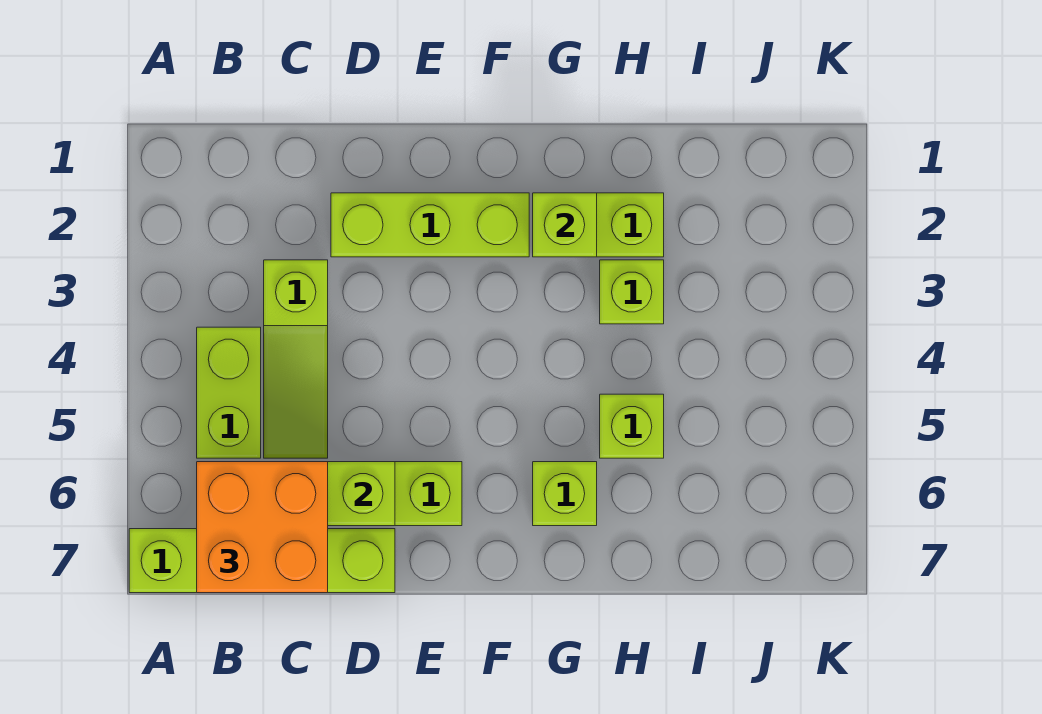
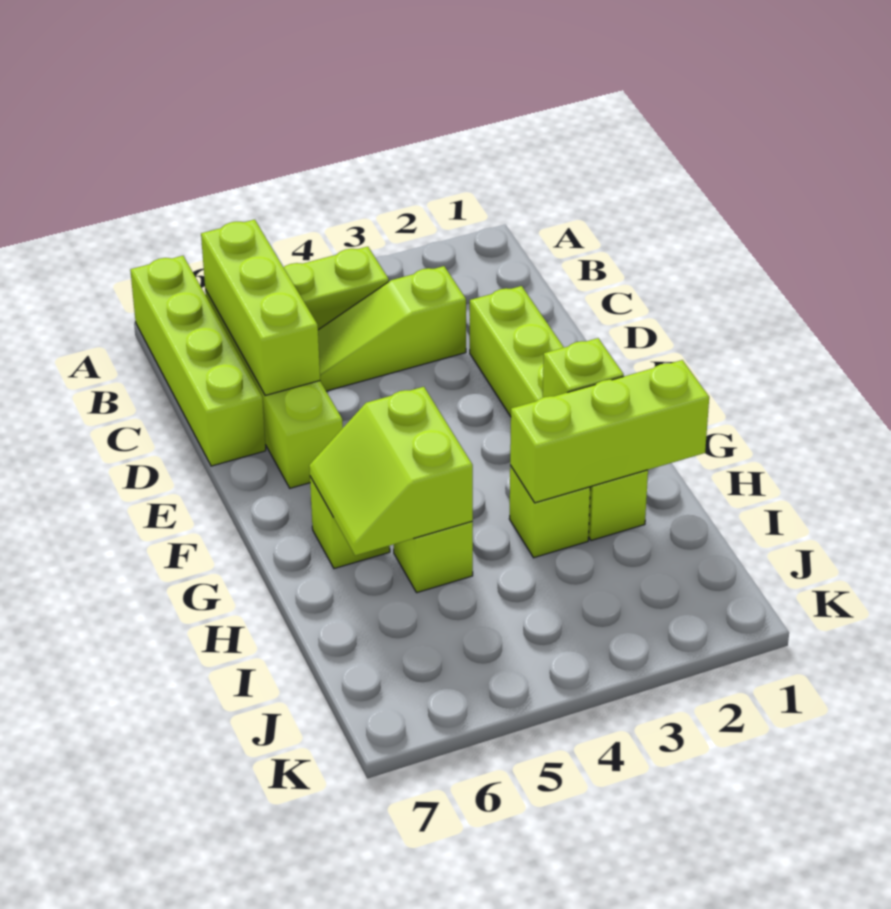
orange 2x2 brick [197,462,328,593] -> none
none -> lime 2x2 slope [309,387,473,556]
none -> lime 1x3 brick [510,360,709,503]

